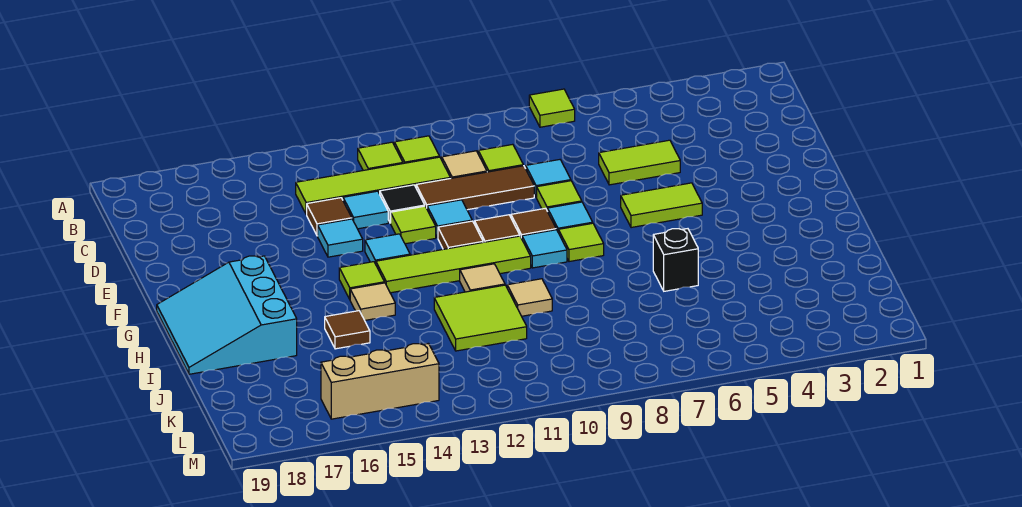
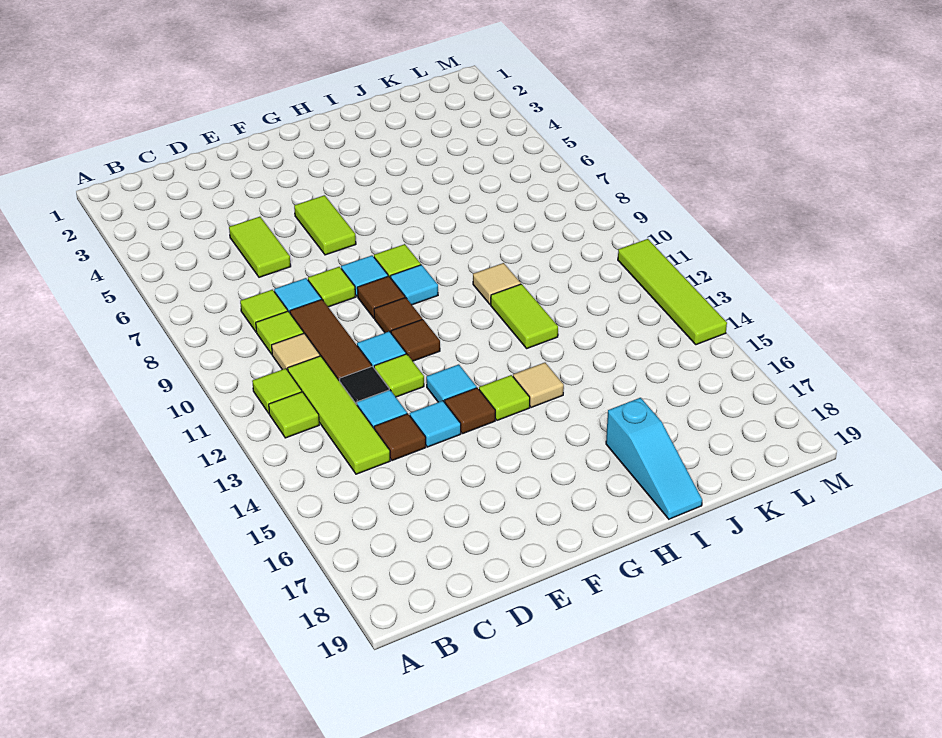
lime 1x1 tile [529,89,575,127] -> lime 1x1 tile moved to [240,290,288,332]
lime 1x4 tile [376,236,531,293] -> lime 1x4 tile moved to [618,239,727,345]
cyan 3x3 slope [157,256,297,374] -> cyan 1x3 slope [606,398,702,519]
tan 1x1 tile [460,264,505,292] -> none
black 1x1 brick [653,229,698,291] -> none
lime 2x2 tile [434,285,527,351] -> lime 1x2 tile [491,284,558,348]
brown 1x1 tile [325,311,370,349] -> brown 1x1 tile moved to [445,388,495,434]
tan 1x3 brick [321,343,439,419] -> none

